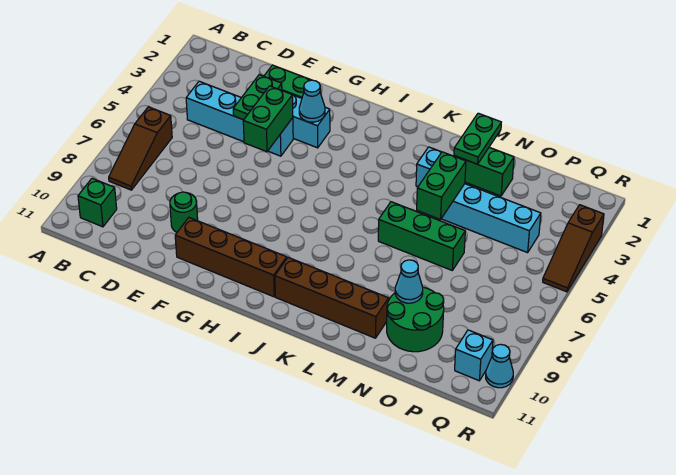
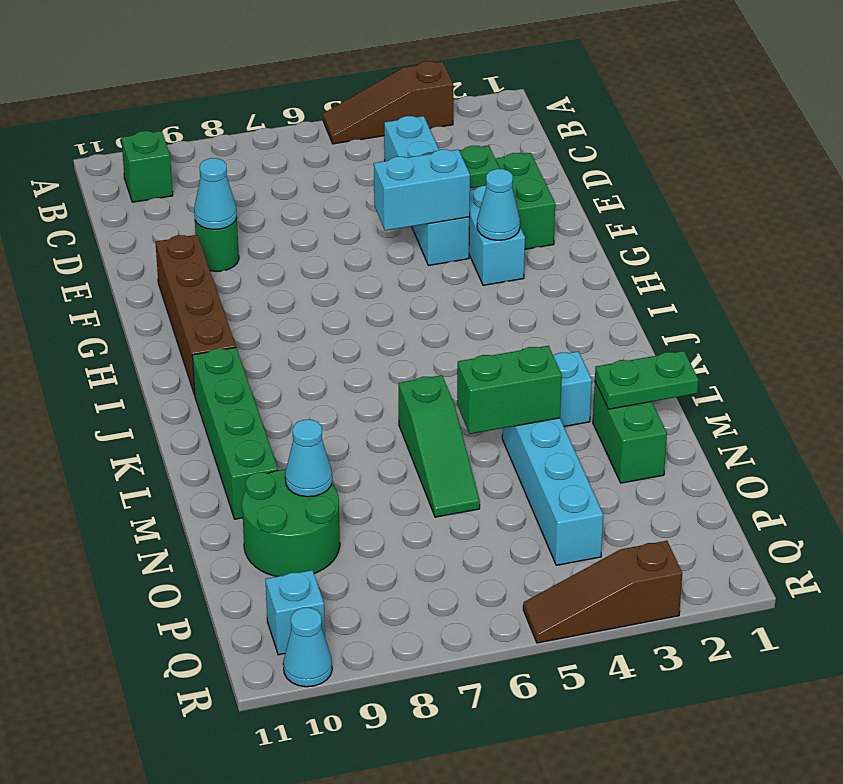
brown 1x3 slope [109,107,172,190] -> brown 1x3 slope moved to [323,61,453,144]
none -> cyan 1x1 cone [194,158,237,230]
green 1x2 brick [243,86,293,152] -> cyan 1x2 brick [374,150,470,231]
brown 1x4 brick [275,257,389,338] -> green 1x4 brick [192,348,278,519]
green 1x3 brick [378,202,465,270] -> green 1x3 slope [399,375,480,517]

